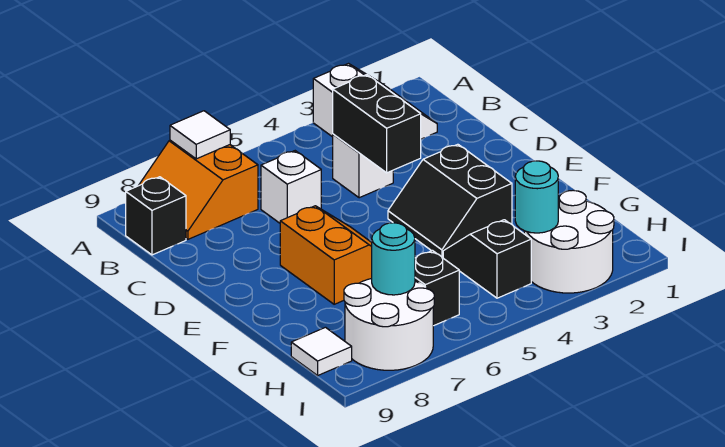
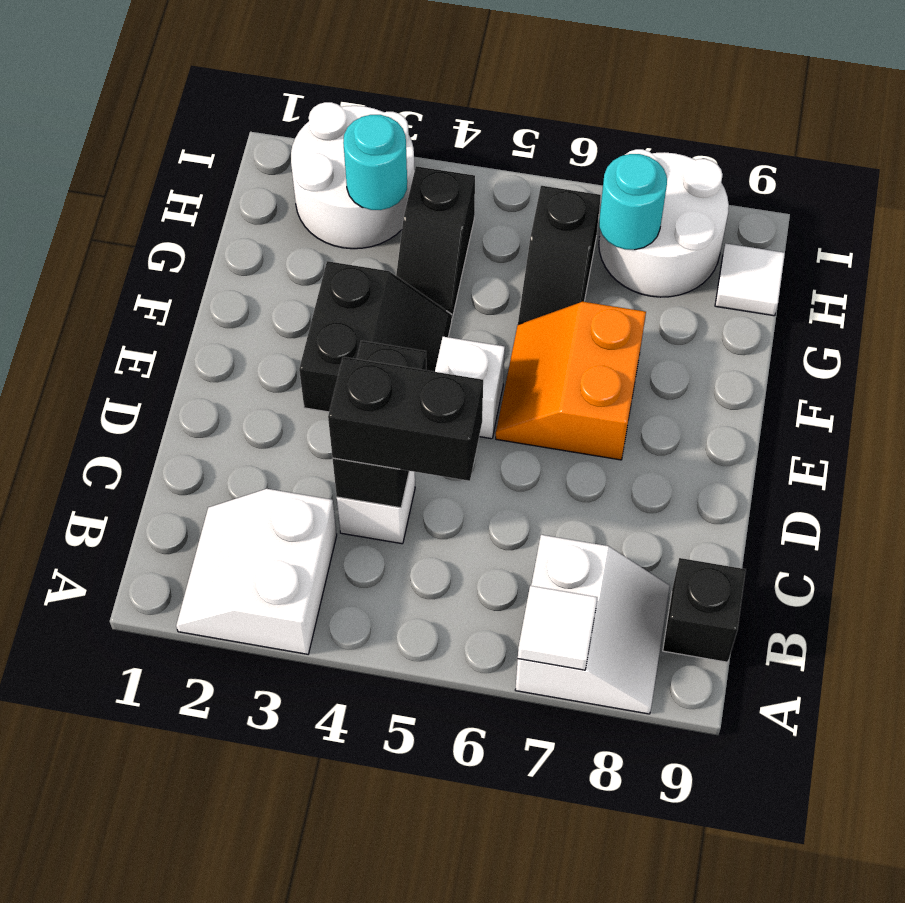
orange 2x2 slope [139,140,258,239] -> white 2x2 slope [515,535,670,714]
none -> black 1x2 brick [328,357,483,481]
white 1x1 brick [261,151,321,223] -> white 1x1 brick moved to [435,337,505,439]

